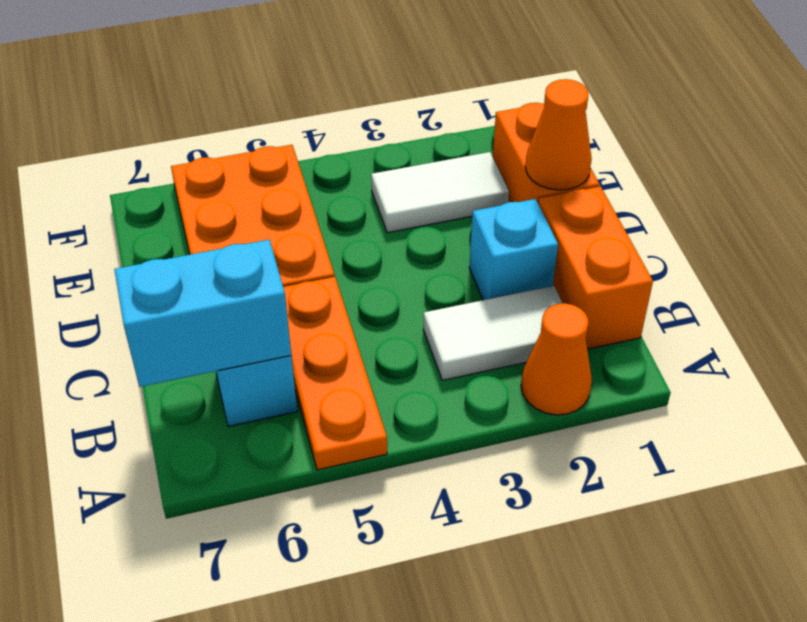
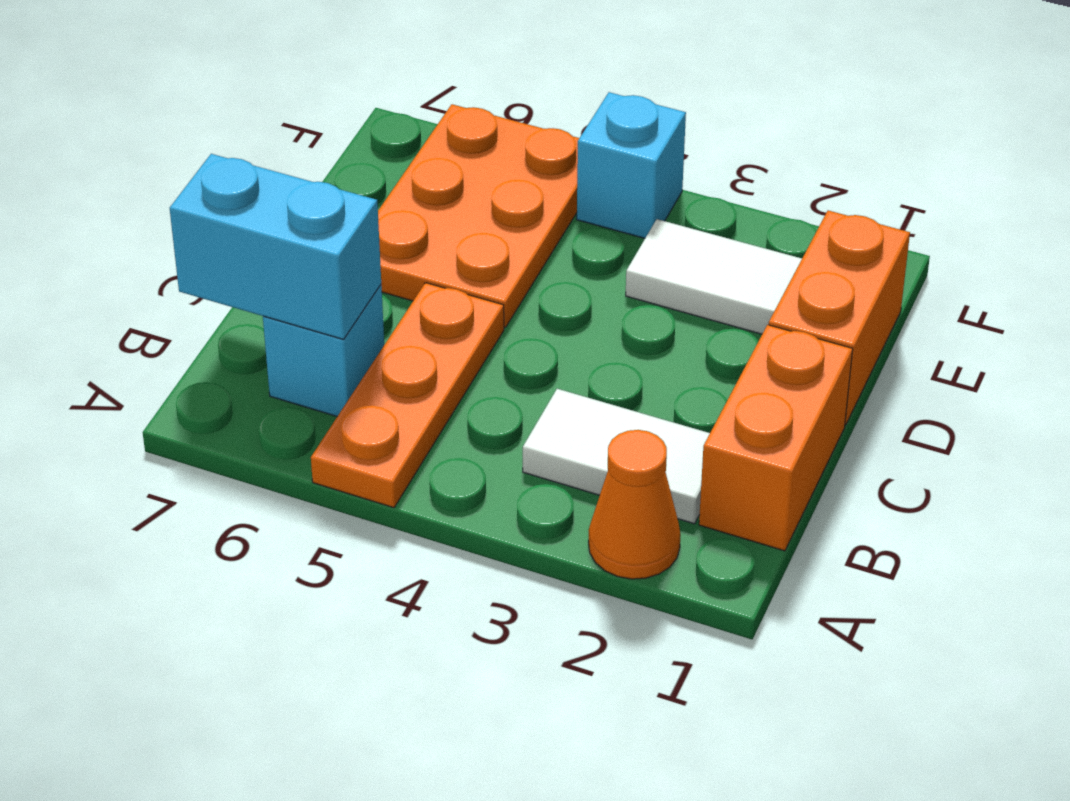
cyan 1x1 brick [469,199,558,300] -> cyan 1x1 brick moved to [577,92,686,238]
orange 1x1 cone [525,79,592,190] -> none

